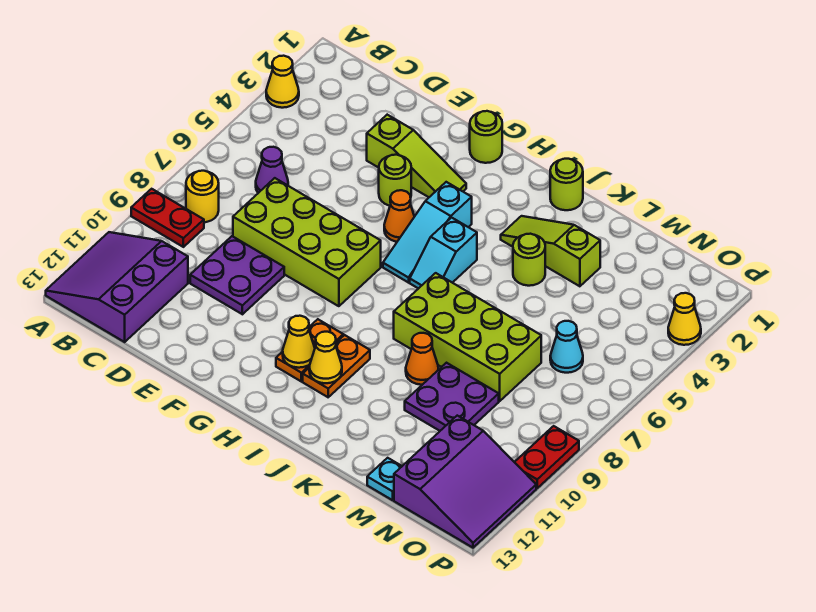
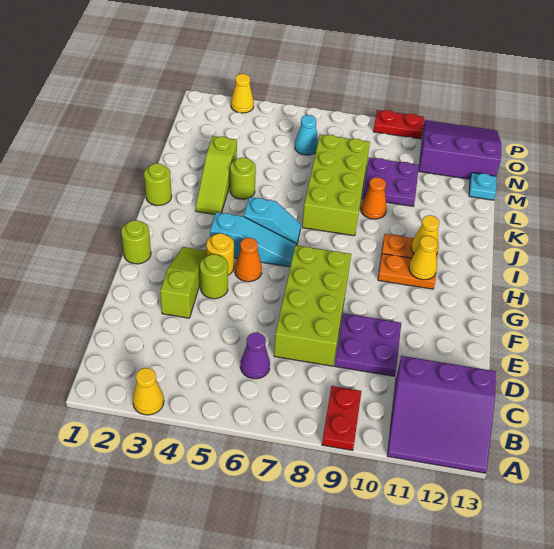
yellow 1x1 round brick [186,171,219,222] -> yellow 1x1 round brick moved to [206,233,234,275]

